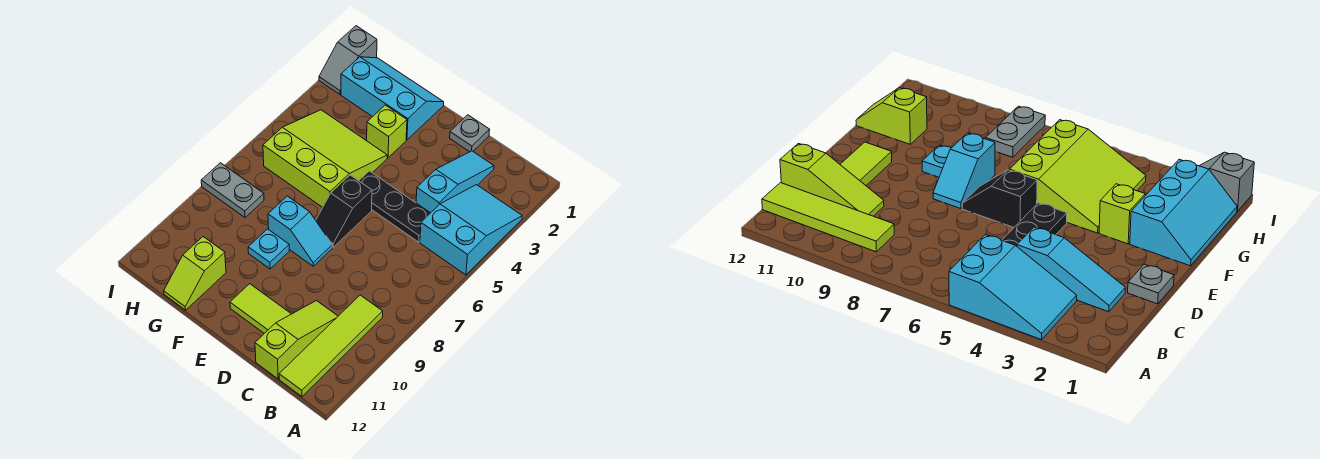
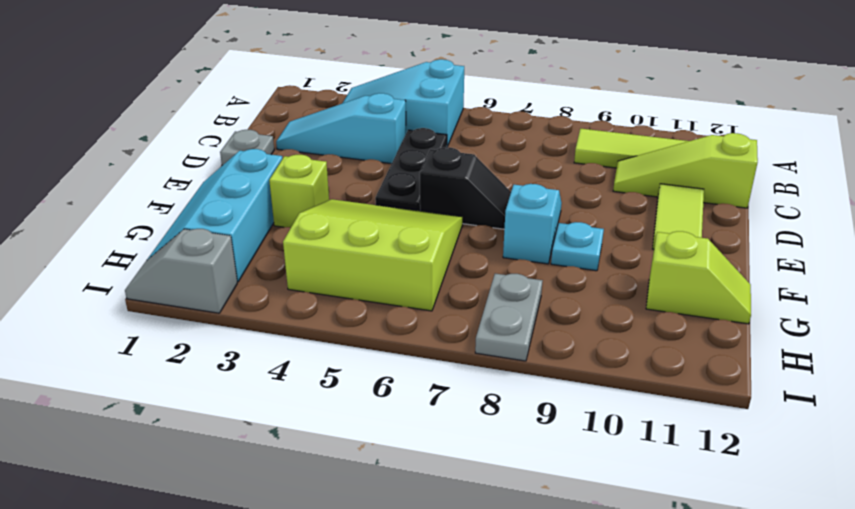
lime 3x3 slope [263,110,387,207] -> lime 3x3 slope turned to [283,199,463,311]
grey 1x2 slope [319,26,377,94] -> grey 1x2 slope turned to [125,229,237,313]

